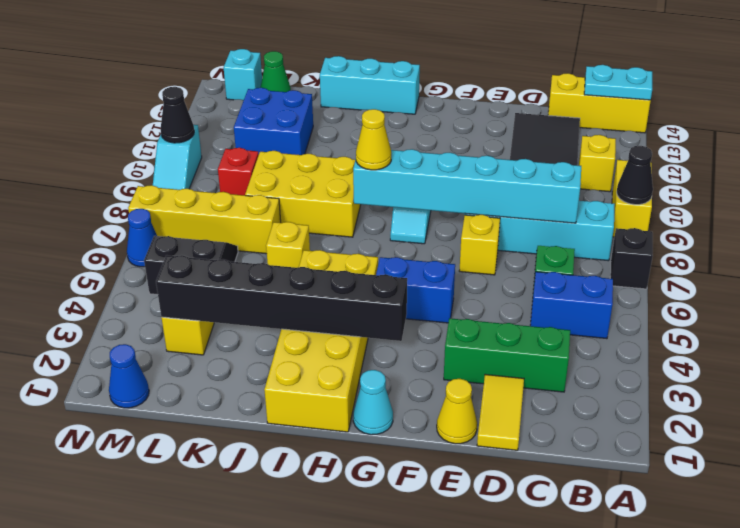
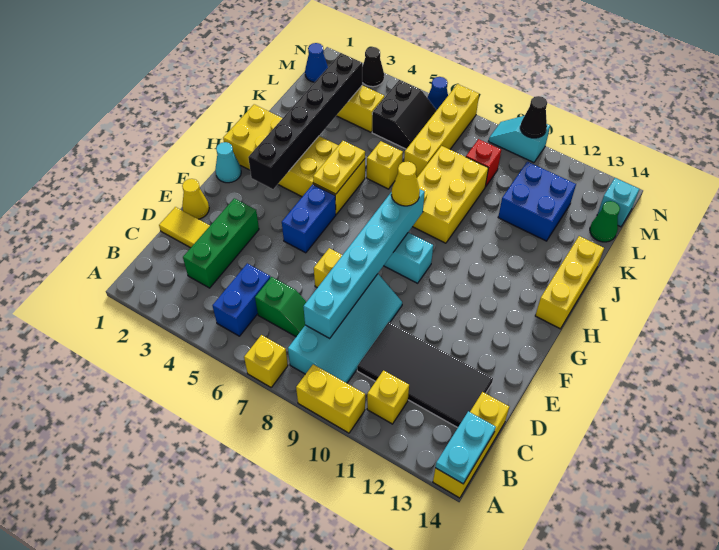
black 1x1 brick [610,228,653,289] -> yellow 1x1 brick [244,335,288,387]
black 1x1 cone [617,146,653,205] -> black 1x1 cone moved to [362,47,384,87]
none -> yellow 1x2 plate [313,141,365,194]
cyan 1x3 brick [320,56,420,114] -> yellow 1x3 brick [535,236,604,329]

